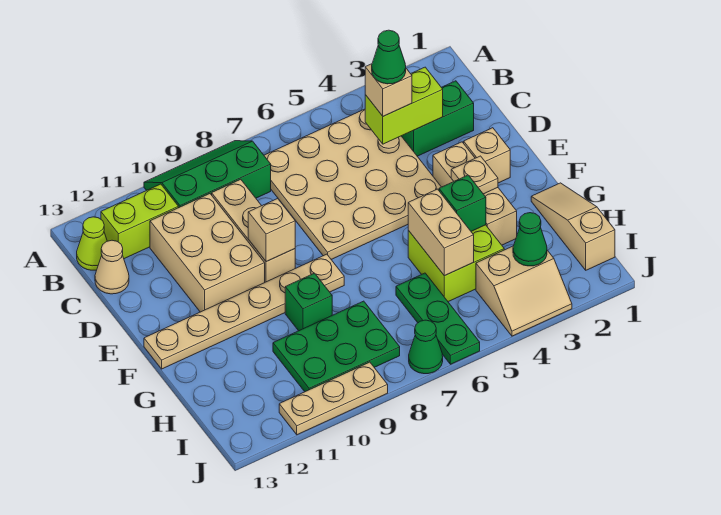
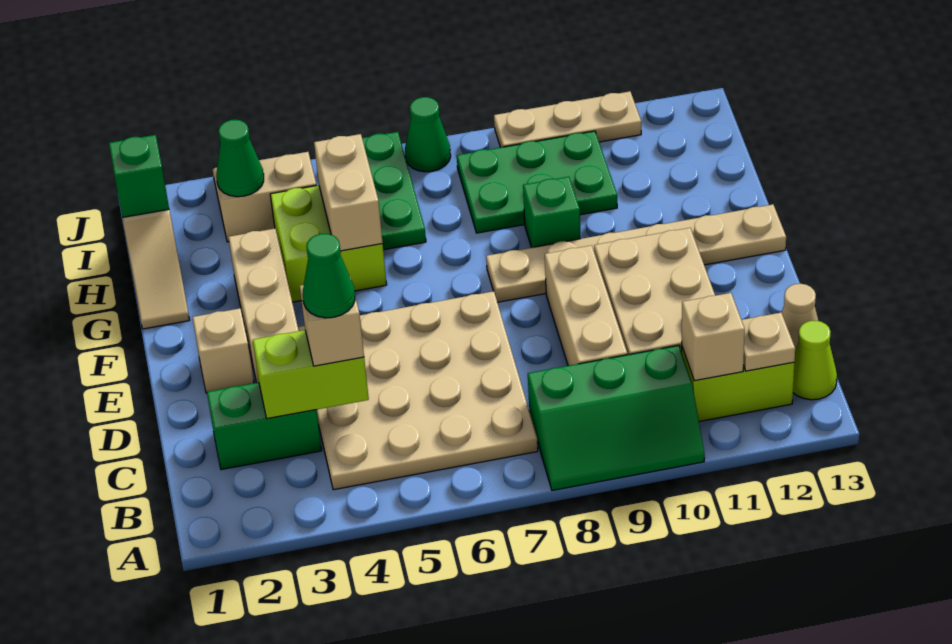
tan 1x1 brick [248,199,295,262] -> tan 1x1 brick moved to [682,293,745,381]
tan 1x1 plate [451,156,498,194] -> tan 1x1 plate moved to [742,312,795,371]
green 1x1 brick [439,175,486,231] -> green 1x1 brick moved to [109,135,169,217]

